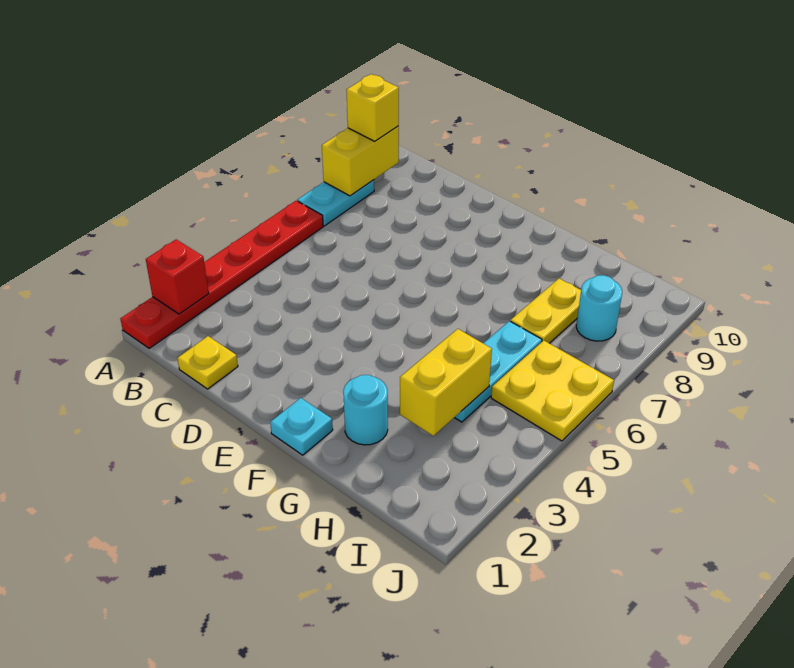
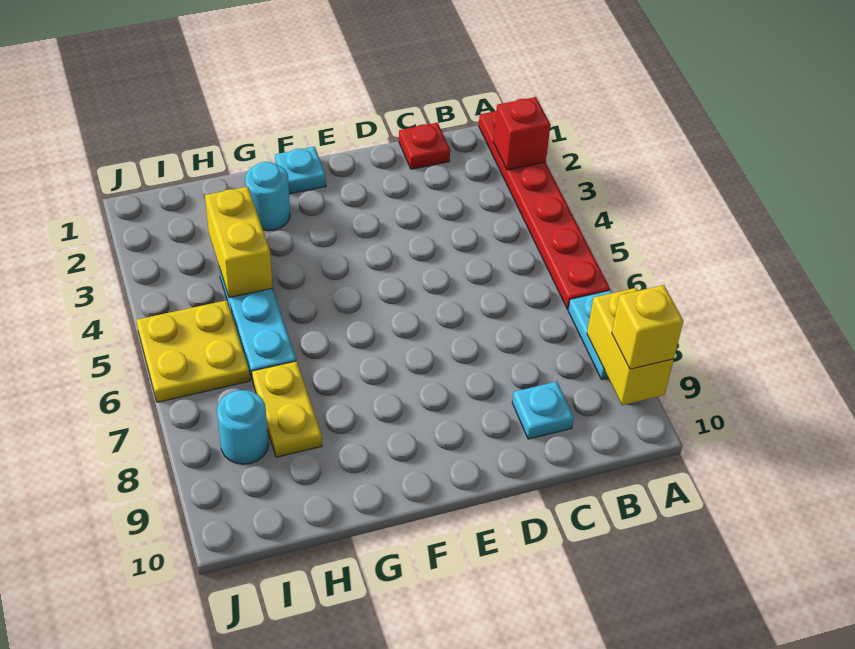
yellow 1x1 plate [177,336,238,389] -> red 1x1 plate [399,123,450,169]
none -> cyan 1x1 plate [512,382,574,439]

